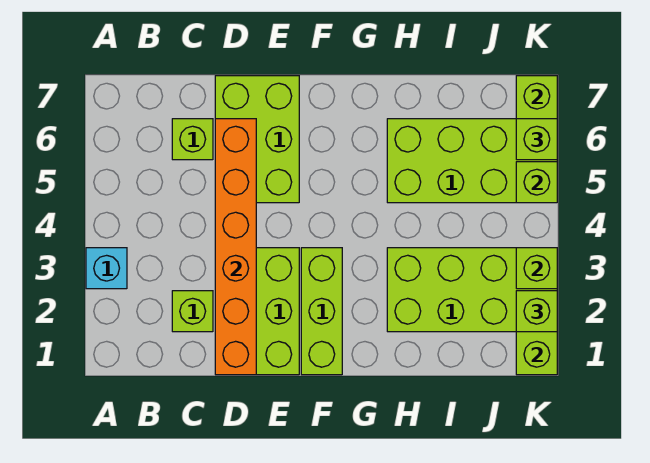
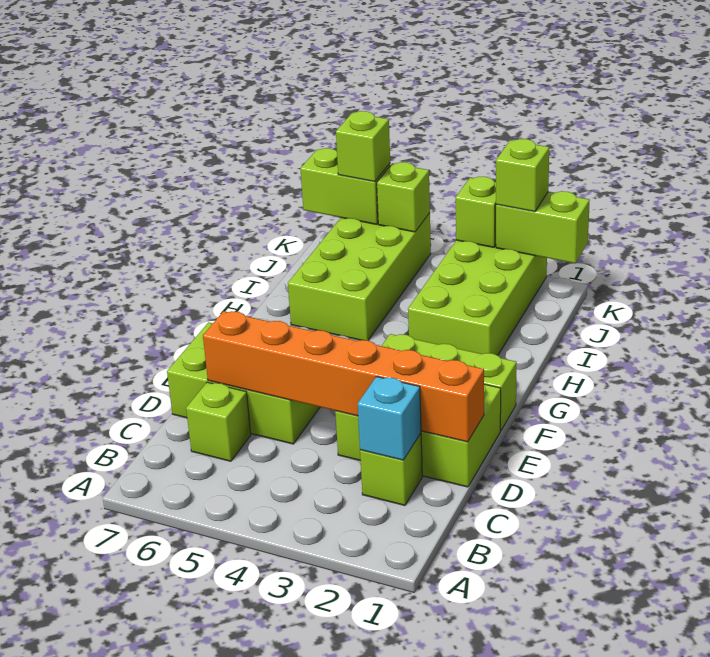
cyan 1x1 brick [86,248,127,289] -> cyan 1x1 brick moved to [358,377,421,460]

